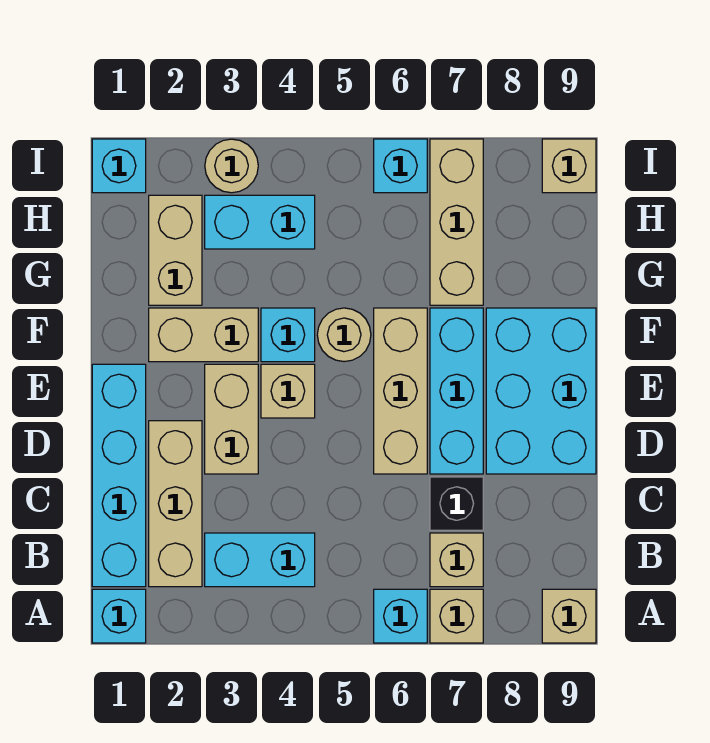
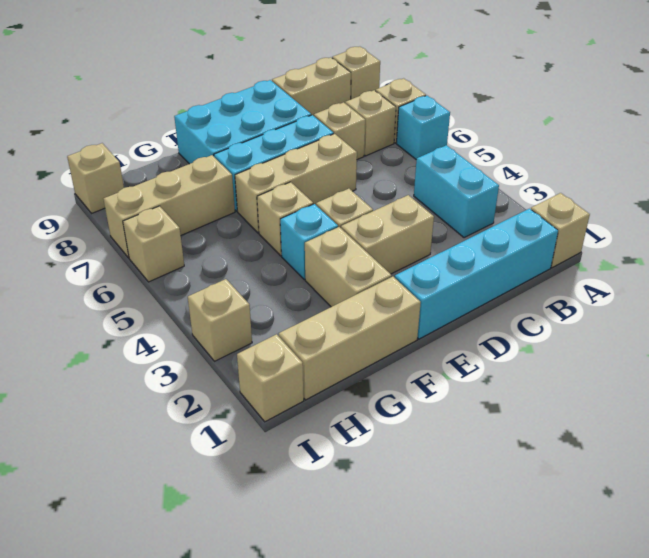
cyan 1x1 brick [92,589,146,643] -> tan 1x1 brick [531,193,590,268]
tan 1x3 brick [149,421,202,587] -> tan 1x3 brick moved to [279,277,421,400]
black 1x1 brick [430,477,483,530] -> tan 1x1 brick [314,102,365,160]
tan 1x1 round brick [317,308,371,362] -> tan 1x1 brick [257,182,313,256]
tan 1x2 brick [149,195,202,305] -> tan 1x2 brick moved to [272,57,351,116]
cyan 1x2 brick [205,195,315,249] -> none
cyan 1x1 brick [92,139,146,193] -> tan 1x1 brick [237,334,304,422]
tan 1x1 round brick [205,139,258,193] -> tan 1x1 brick [188,279,252,361]
cyan 1x1 brick [374,139,427,193] -> tan 1x1 brick [123,206,184,282]

